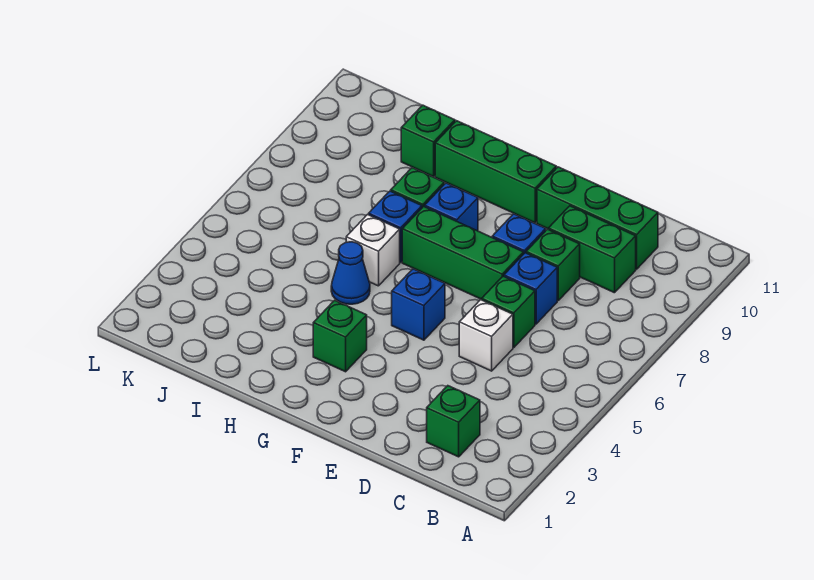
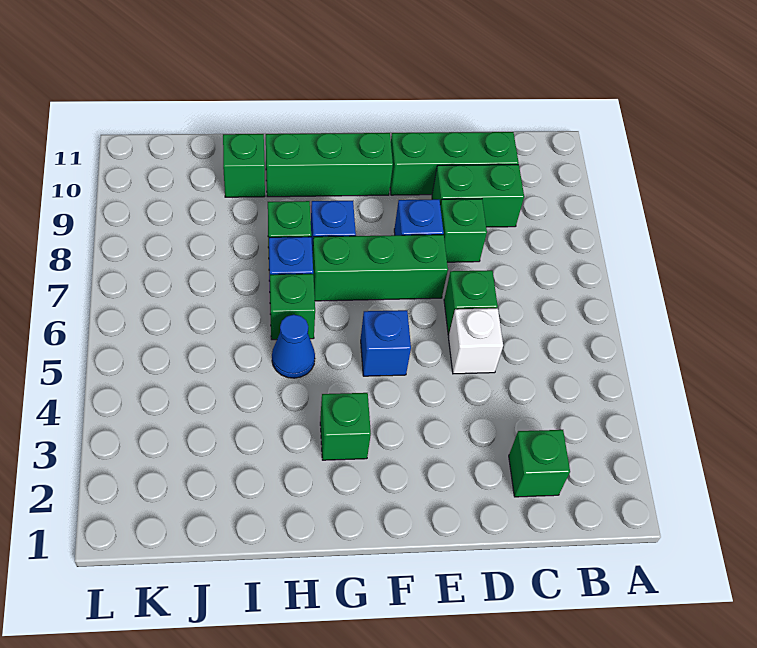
blue 1x1 brick [504,253,557,324] -> none
white 1x1 brick [346,215,400,286] -> green 1x1 brick [270,274,315,340]

